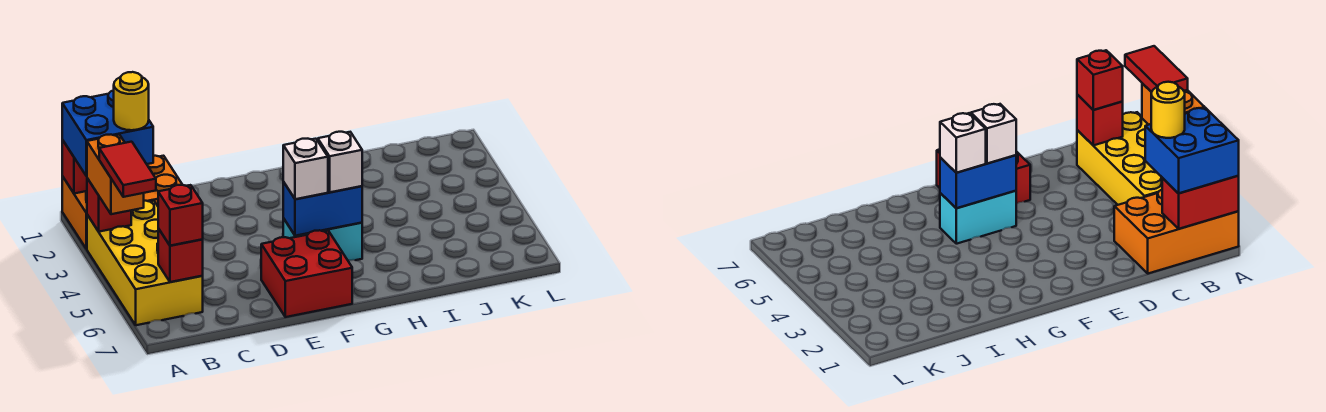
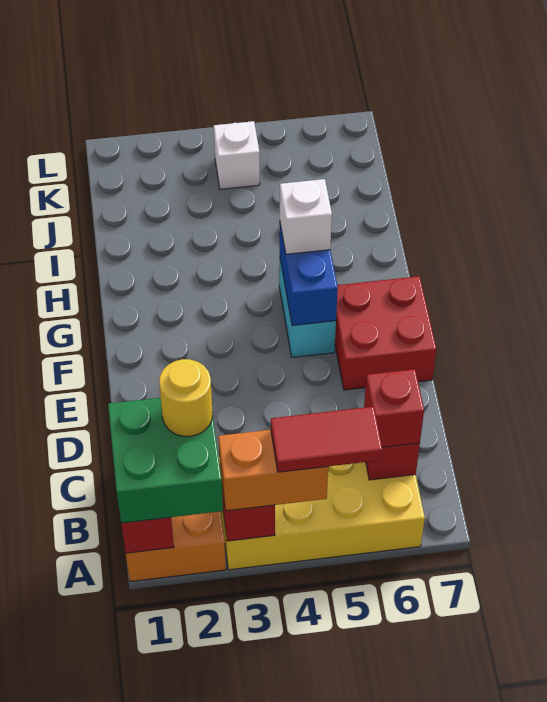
blue 2x2 brick [62,90,153,176] -> green 2x2 brick [108,398,223,523]
white 1x1 brick [283,139,328,199] -> white 1x1 brick moved to [214,121,260,189]

